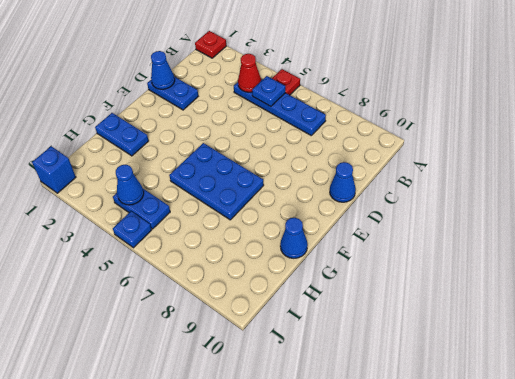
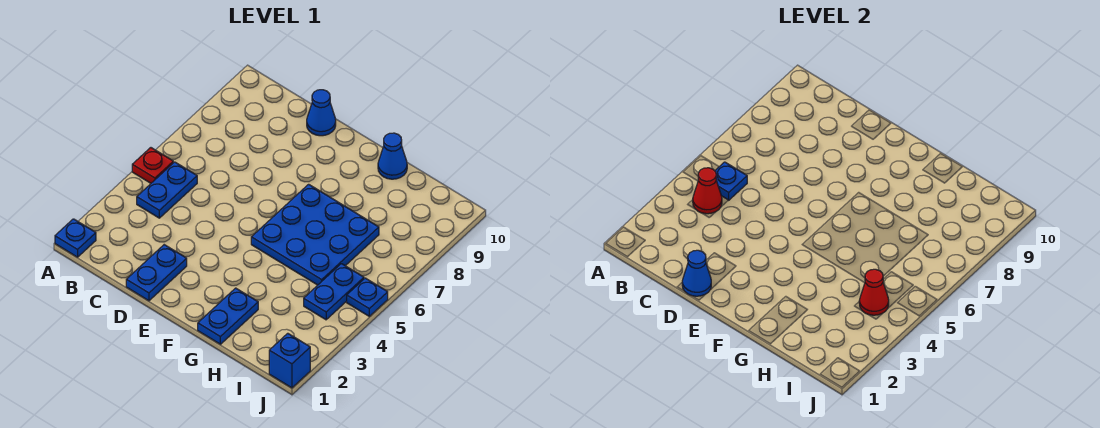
red 1x1 plate [195,31,226,58] -> blue 1x1 plate [55,219,96,257]
blue 1x4 plate [234,80,326,135] -> blue 1x2 plate [137,162,197,218]
blue 2x3 plate [169,143,264,220] -> blue 3x3 plate [251,184,379,285]
blue 1x1 cone [116,165,144,205] -> red 1x1 cone [859,269,889,315]

